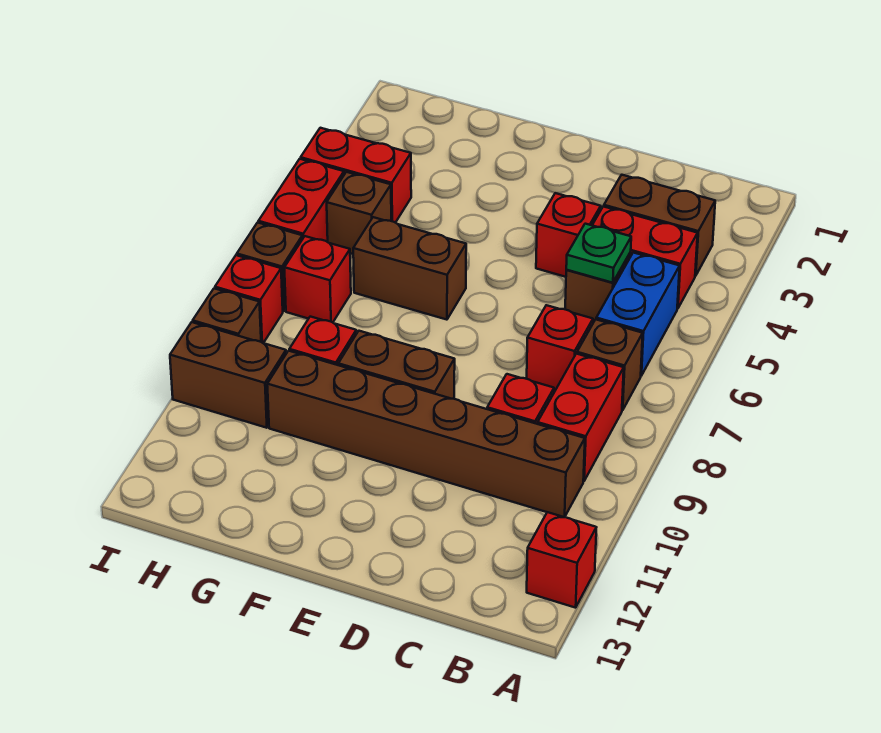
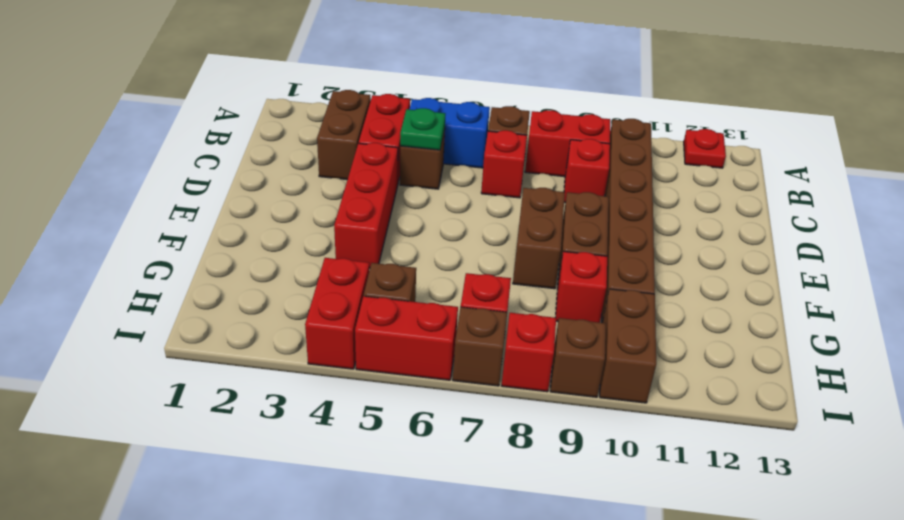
red 1x1 brick [527,512,596,608] -> red 1x1 plate [684,129,726,168]
red 1x1 brick [536,193,601,277] -> red 1x3 brick [334,143,398,268]
brown 1x2 brick [353,217,466,320] -> brown 1x2 brick moved to [513,188,565,289]

